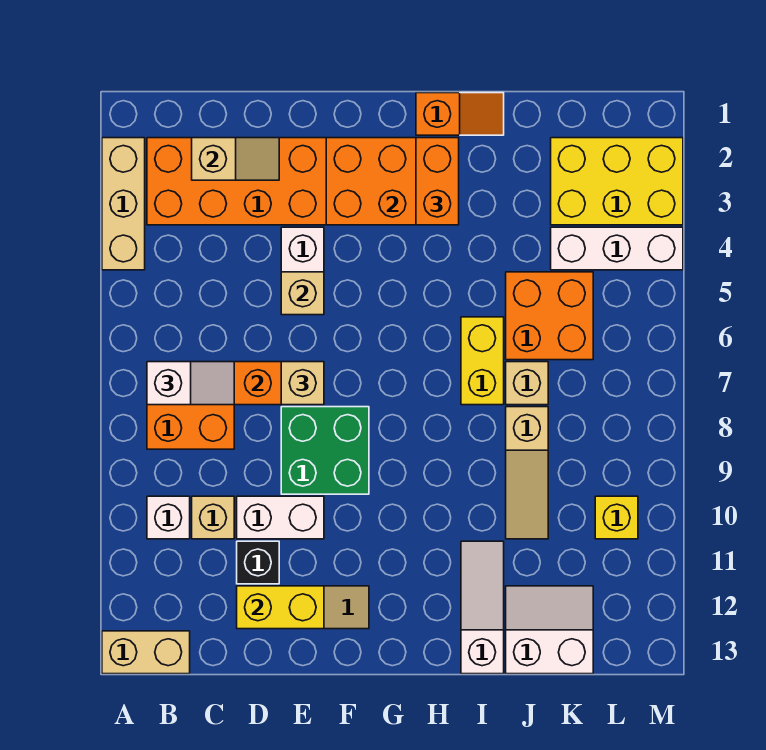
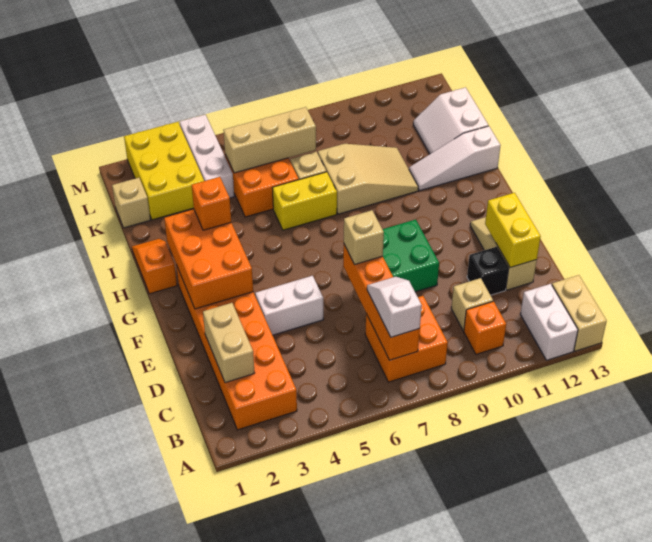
tan 1x3 brick [102,138,145,270] -> tan 1x3 brick moved to [223,107,316,173]
white 1x1 brick [147,496,190,539] -> orange 1x1 brick [464,301,506,354]
tan 1x2 slope [192,138,279,180] -> tan 1x2 brick [203,303,254,383]
white 1x2 brick [237,496,324,539] -> white 1x2 brick moved to [520,284,578,360]
tan 1x1 brick [281,272,324,315] -> tan 1x1 brick moved to [112,178,150,228]
orange 1x2 brick [416,138,459,225] -> orange 1x1 brick [192,177,231,230]
tan 1x3 slope [506,407,548,539] -> tan 2x3 slope [318,144,418,214]
yellow 1x1 brick [595,496,638,539] -> none

